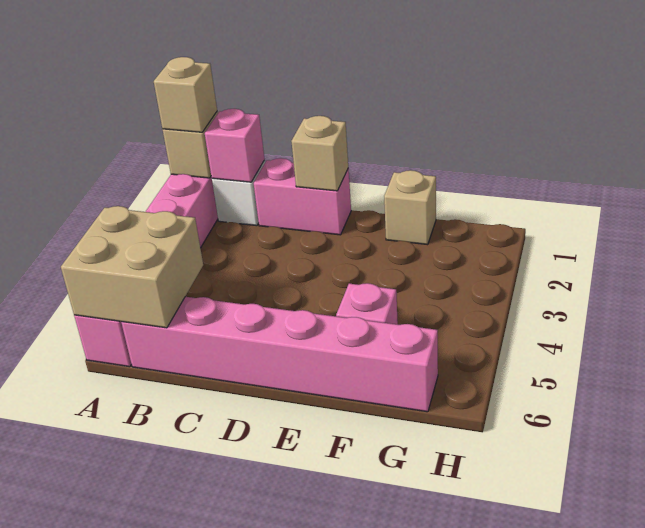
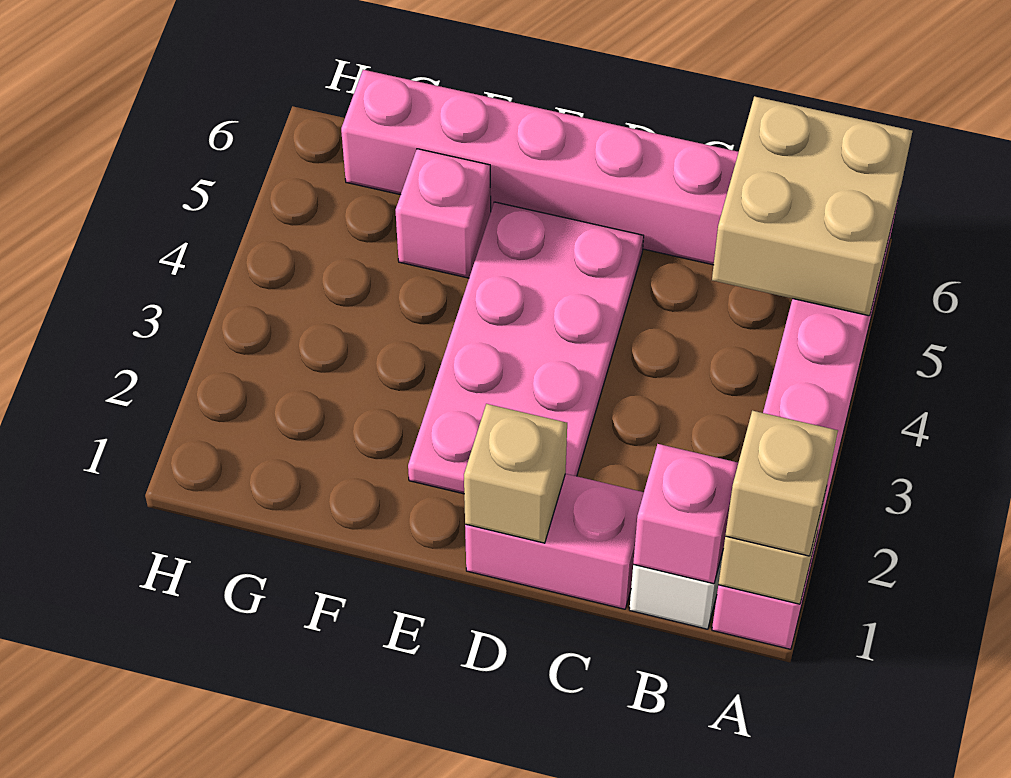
none -> pink 2x4 plate [408,202,644,494]
tan 1x1 brick [384,170,436,245] -> none

